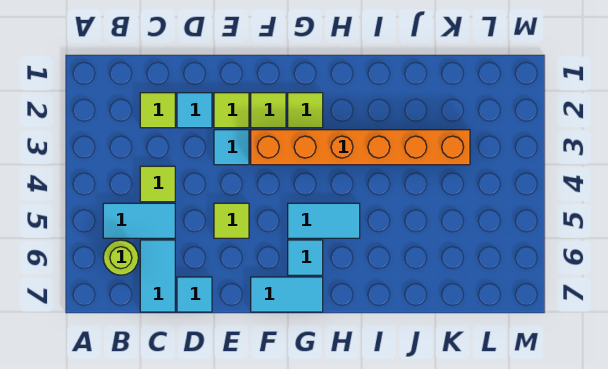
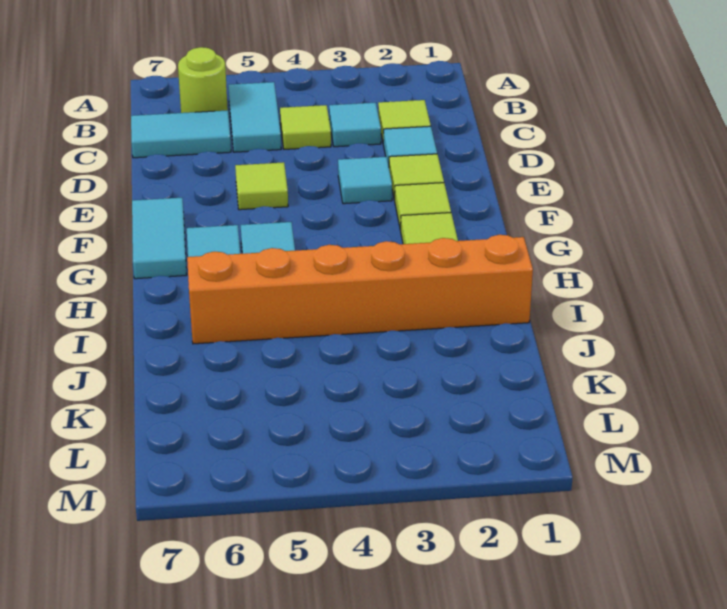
cyan 1x1 tile [177,277,212,312] -> cyan 1x1 tile moved to [329,103,381,147]
orange 1x6 brick [251,130,470,165] -> orange 1x6 brick turned to [187,235,533,344]

